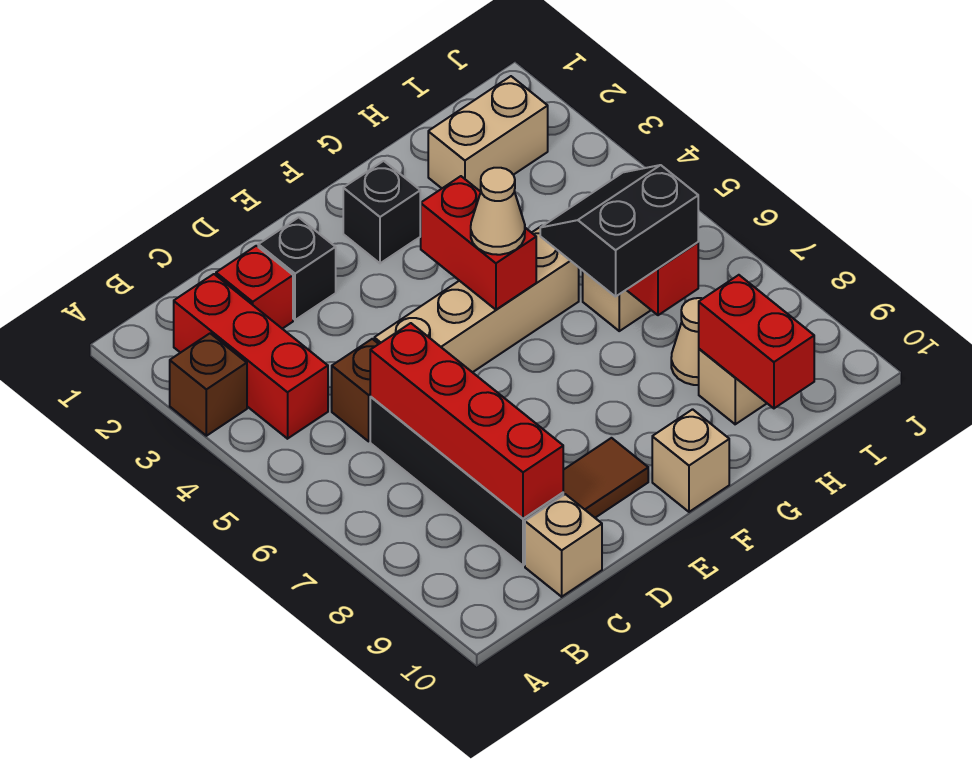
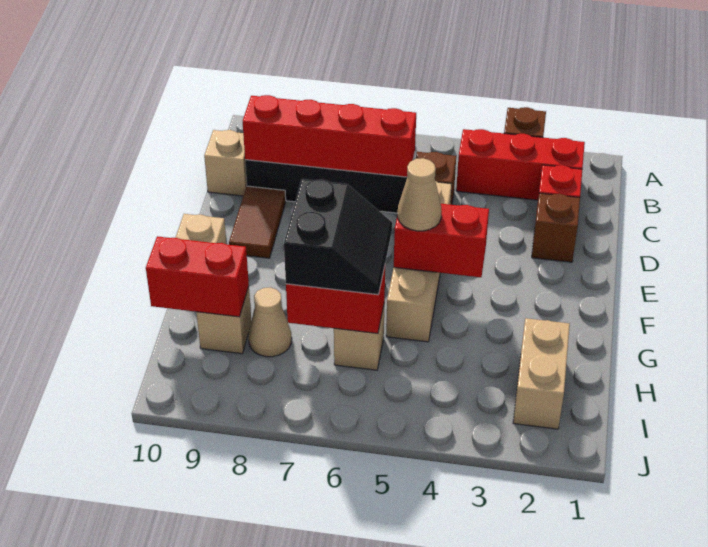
black 1x1 brick [258,217,336,320] -> brown 1x1 brick [532,193,580,262]
black 1x1 brick [343,161,420,263] -> none

